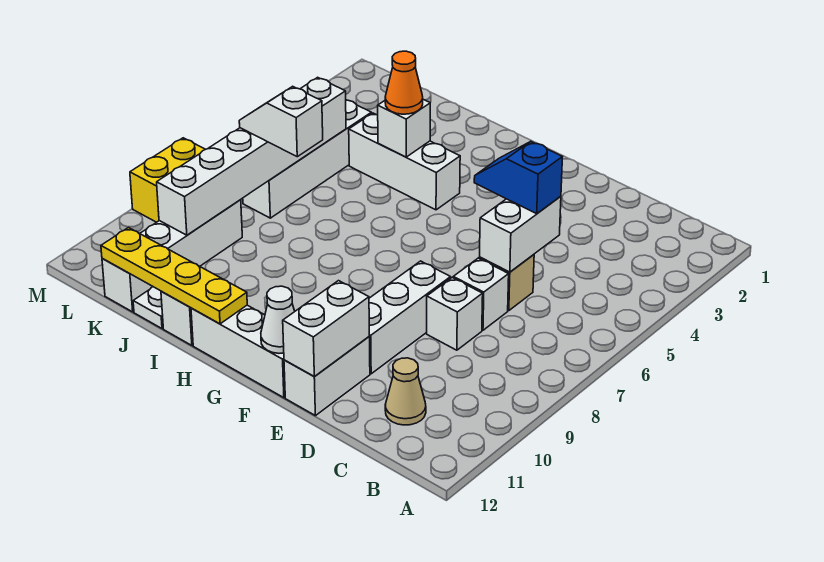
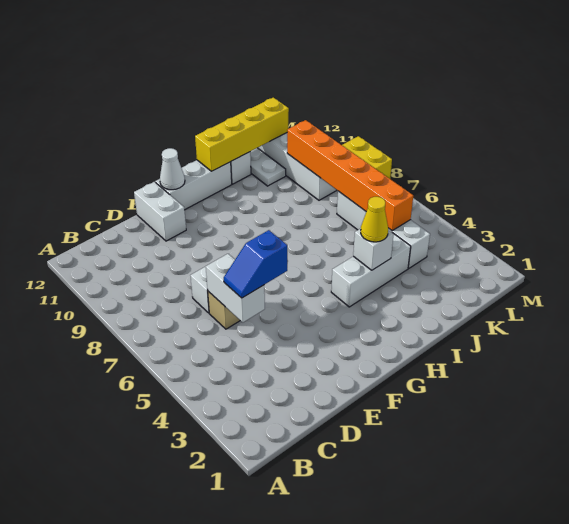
tan 1x1 cone [385,358,426,425] -> none
blue 1x2 slope [474,141,562,214] -> blue 1x2 slope turned to [224,230,287,298]
white 1x1 brick [427,278,483,350] -> none
white 1x3 brick [369,261,451,374] -> none
white 1x2 brick [283,281,369,377] -> none
yellow 1x4 plate [101,228,247,324] -> yellow 1x4 brick [195,97,289,171]
orange 1x1 cone [385,51,423,114] -> yellow 1x1 cone [361,197,388,242]
white 1x2 slope [239,86,323,157] -> none
white 1x6 brick [157,77,346,235] -> orange 1x6 brick [287,120,413,230]

